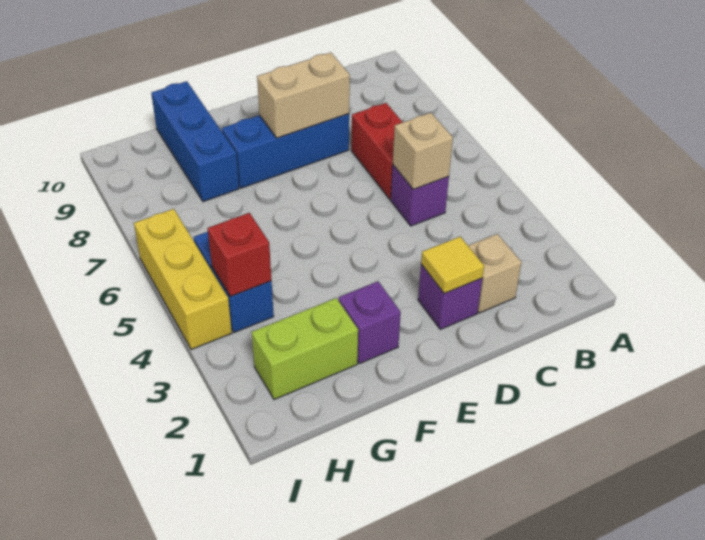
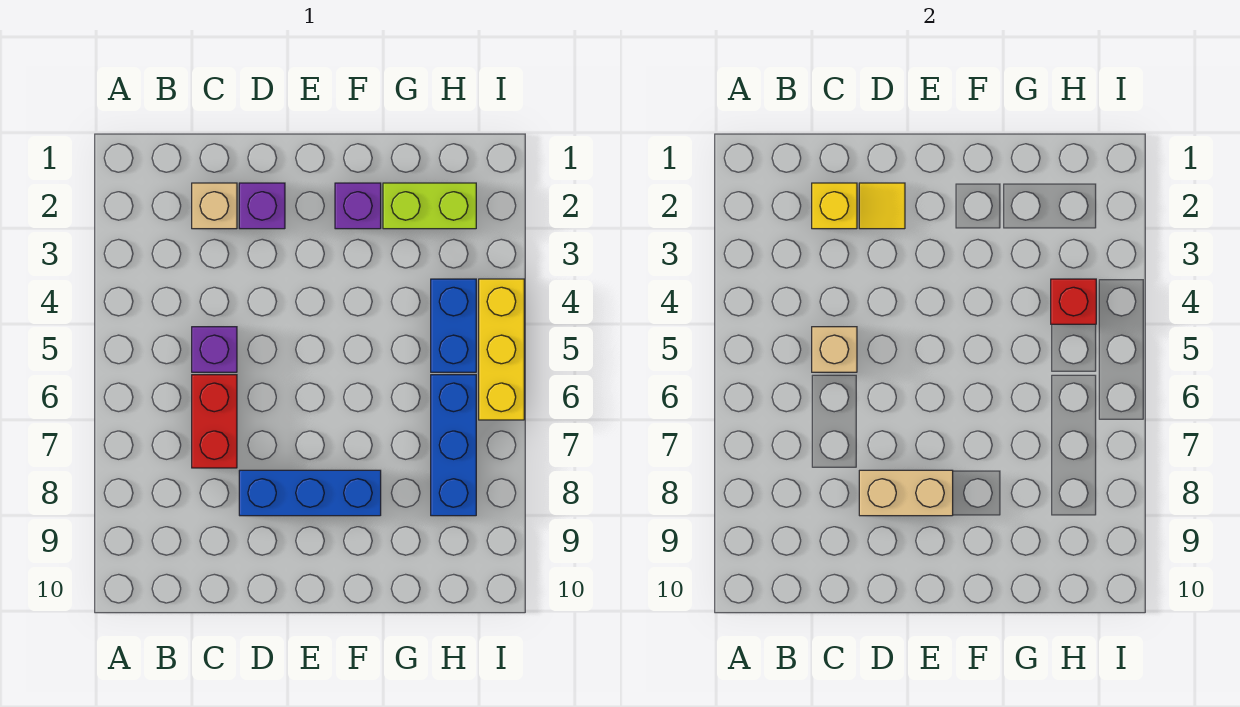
none -> yellow 1x1 brick [812,183,857,229]
blue 1x3 brick [151,81,239,202] -> blue 1x3 brick moved to [431,375,476,516]

